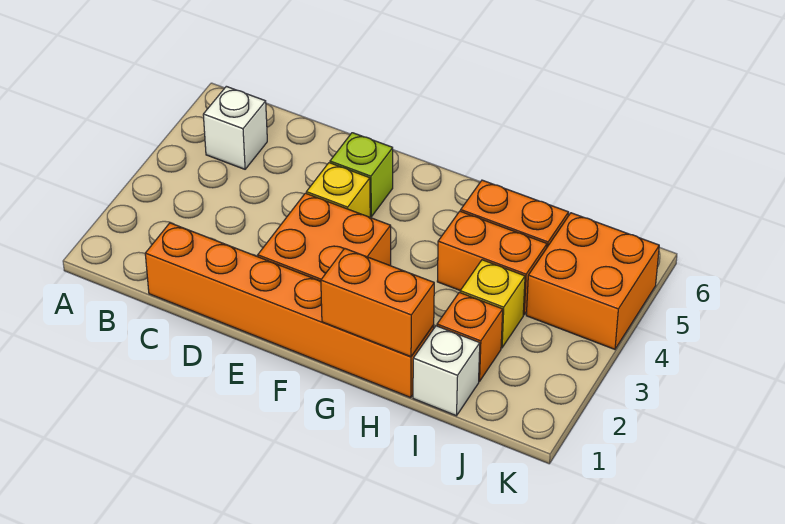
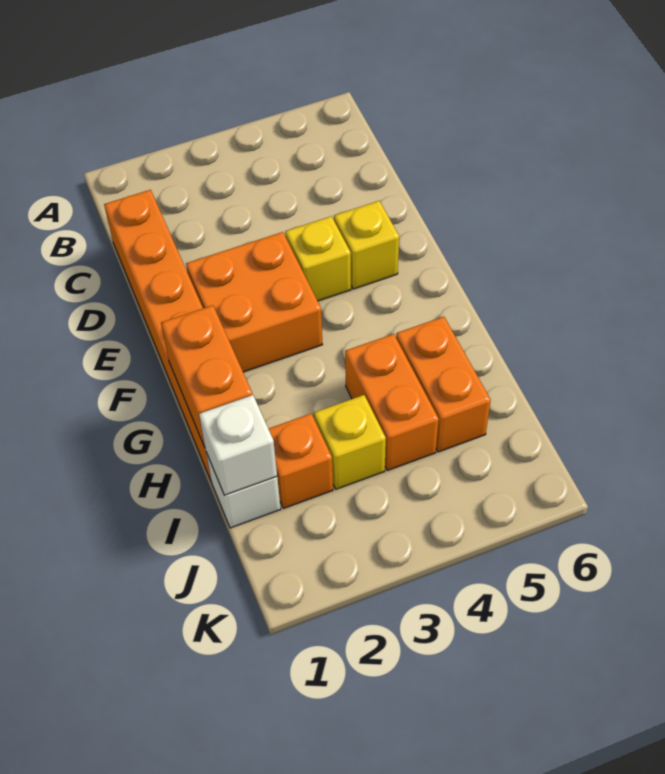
white 1x1 brick [203,86,267,169] -> white 1x1 brick moved to [199,395,277,495]
lime 1x1 brick [330,133,393,217] -> yellow 1x1 brick [334,201,399,289]
orange 2x2 brick [526,213,659,349] -> none

